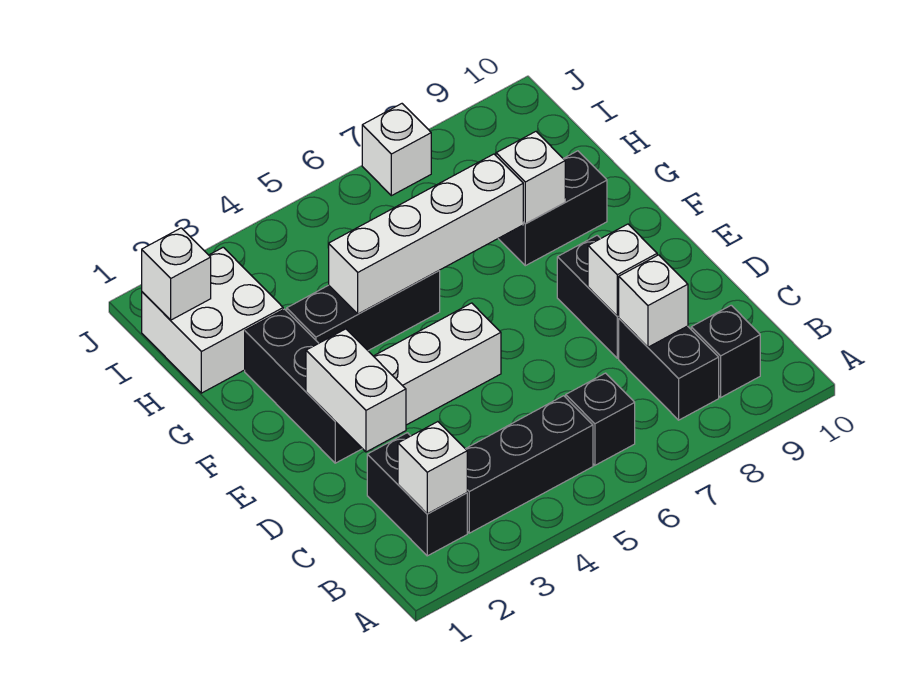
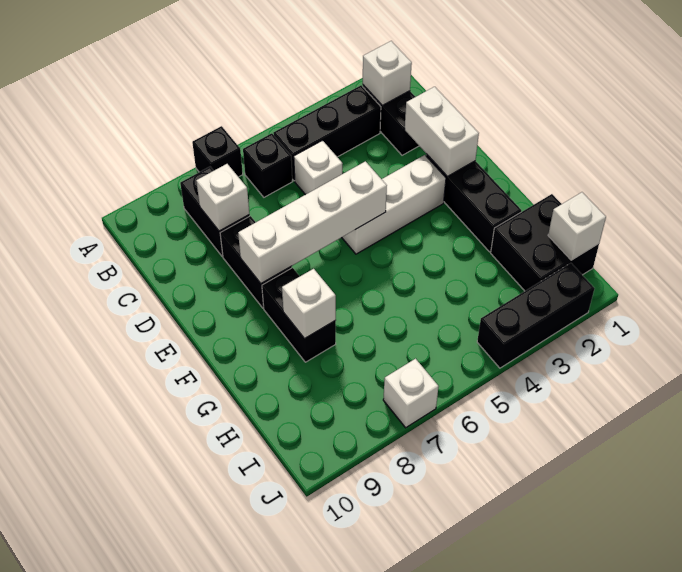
black 1x1 brick [691,305,760,397] -> black 1x1 brick moved to [192,126,243,177]
white 1x1 brick [588,224,657,316] -> white 1x1 brick moved to [294,140,343,195]
black 1x3 brick [287,271,440,351] -> black 1x3 brick moved to [477,263,595,368]
white 1x4 brick [329,154,523,314] -> white 1x4 brick moved to [238,161,387,283]
black 1x2 brick [498,151,607,266] -> black 1x2 brick turned to [262,268,336,362]
white 2x2 brick [142,247,283,393] -> black 2x2 brick [491,194,599,291]

